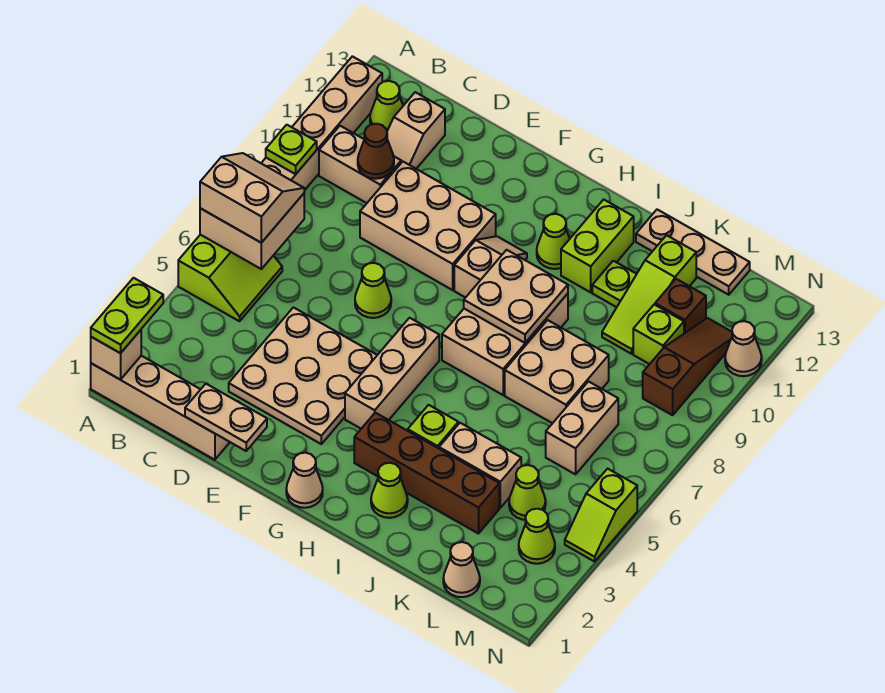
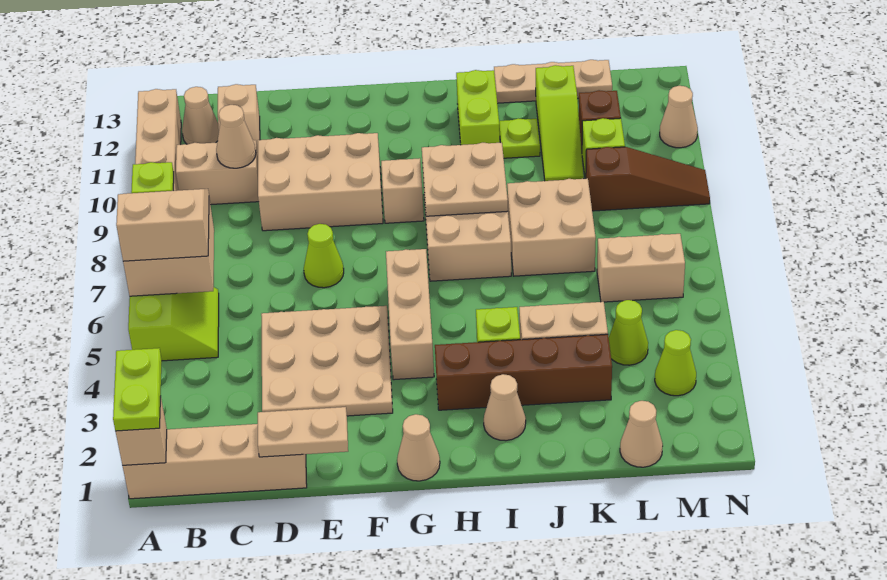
lime 1x1 cone [370,81,403,131] -> tan 1x1 cone [182,87,219,144]
brown 1x1 cone [358,124,394,179] -> tan 1x1 cone [216,105,256,168]
lime 1x1 cone [537,214,570,269] -> none
lime 1x1 cone [371,463,408,518] -> tan 1x1 cone [484,374,526,441]
tan 1x2 brick [546,382,618,474] -> tan 1x2 brick turned to [597,234,685,302]
brown 1x3 slope [643,318,732,415] -> brown 1x3 slope turned to [586,147,710,211]
lime 1x2 slope [565,469,637,561] -> none

